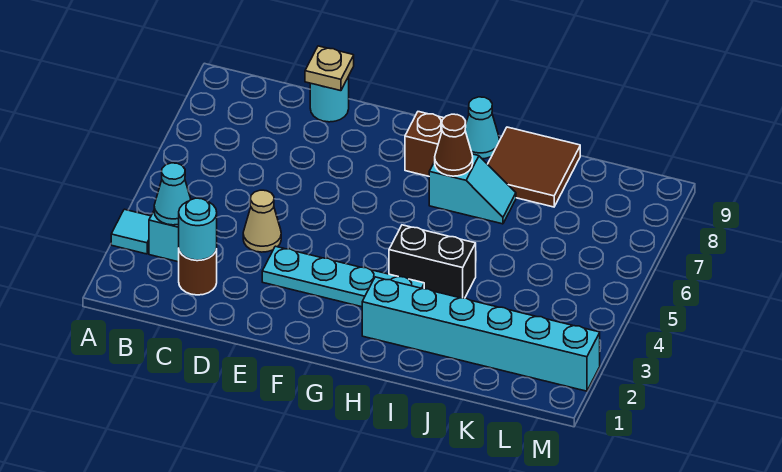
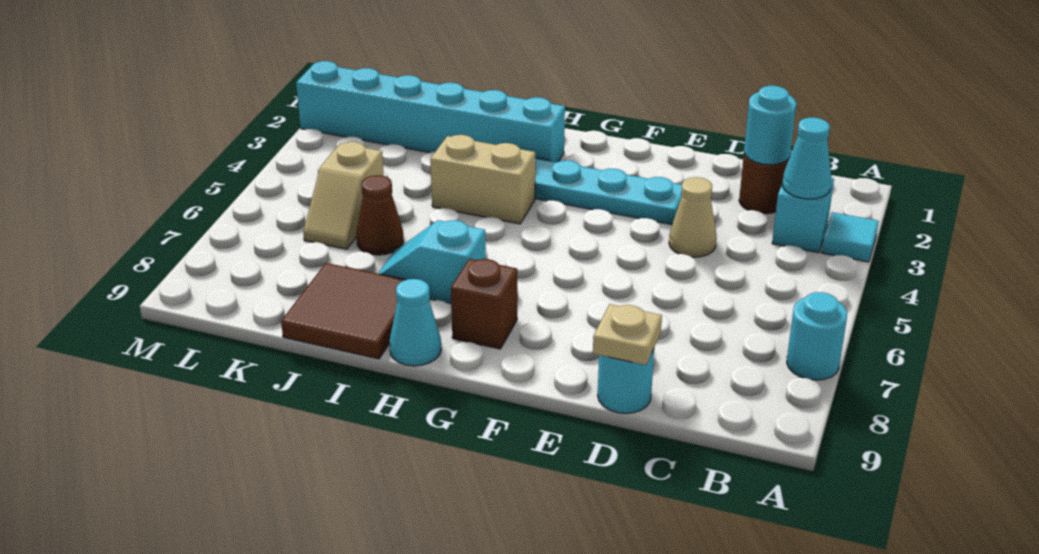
none -> cyan 1x1 round brick [787,292,847,380]
black 1x2 brick [389,225,476,298] -> tan 1x2 brick [430,135,535,224]
brown 1x1 cone [435,114,473,176] -> brown 1x1 cone moved to [356,175,404,255]
none -> tan 1x2 slope [303,142,384,249]

